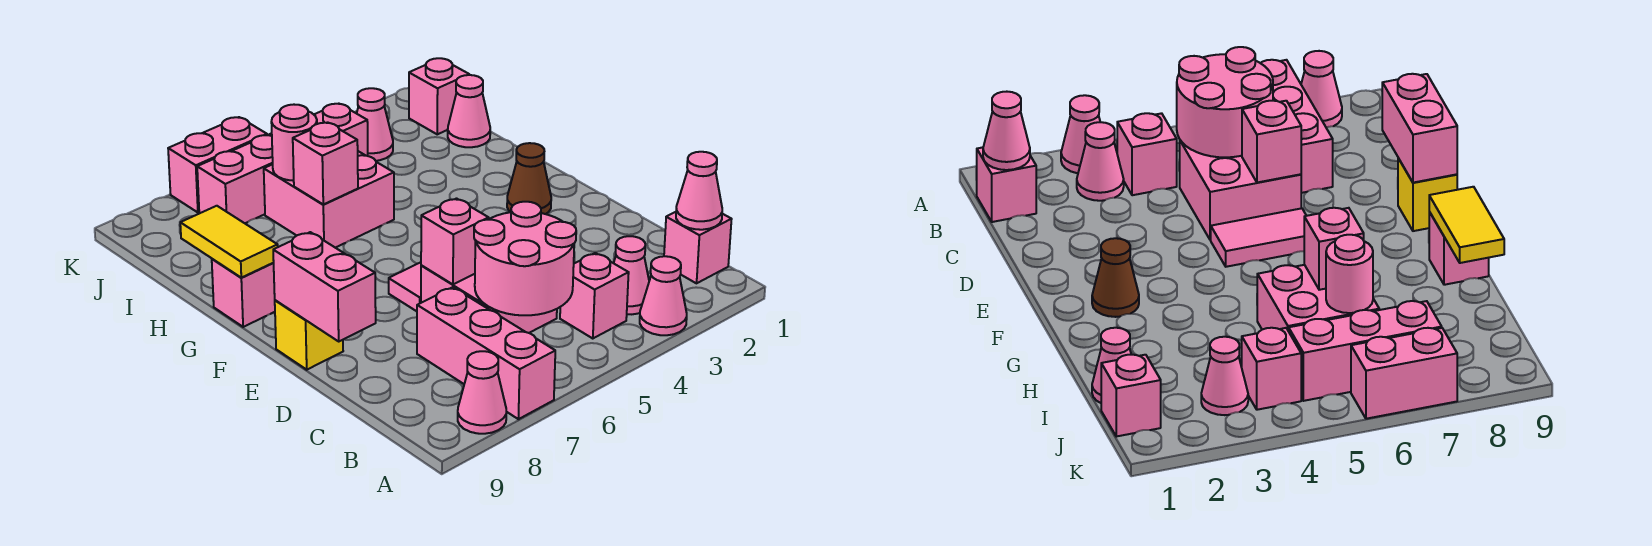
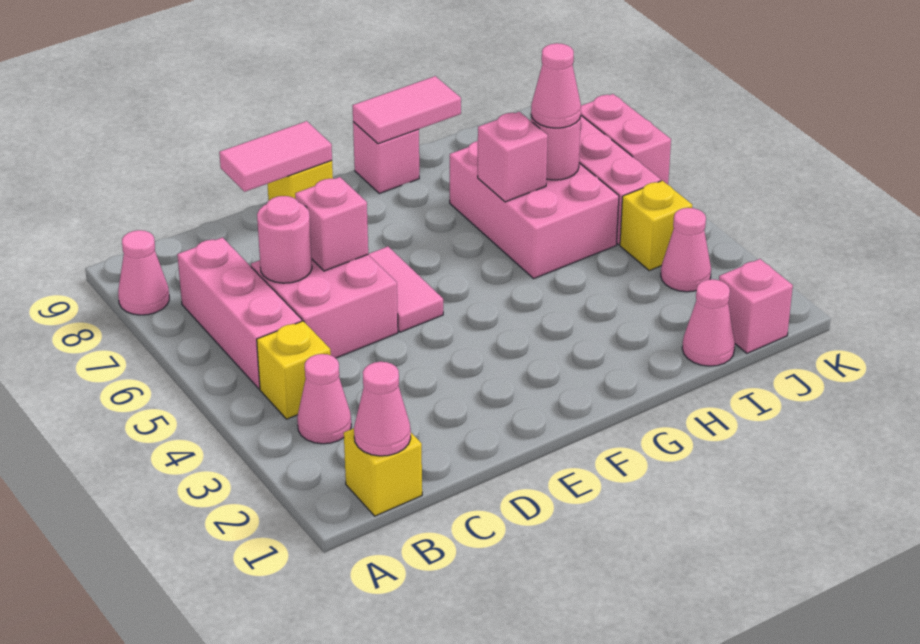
pink 1x1 cone [640,256,687,335] -> pink 1x1 cone moved to [531,43,581,128]
pink 1x3 brick [417,287,555,419] -> pink 1x3 brick turned to [177,237,302,389]
pink 1x1 brick [664,212,732,283] -> yellow 1x1 brick [344,428,422,516]
pink 1x1 brick [560,253,629,339] -> yellow 1x1 brick [257,321,331,419]
pink 2x2 round brick [474,202,576,315] -> pink 1x1 round brick [257,196,312,283]
pink 1x2 brick [273,232,376,341] -> pink 1x2 tile [219,121,332,192]
brown 1x1 cone [507,143,551,214] -> none
yellow 1x2 tile [180,206,278,278] -> pink 1x2 tile [352,76,461,144]
pink 2x2 brick [264,151,394,248] -> pink 2x3 brick [450,141,619,278]
pink 1x1 brick [314,104,368,156] -> yellow 1x1 brick [620,181,692,271]

